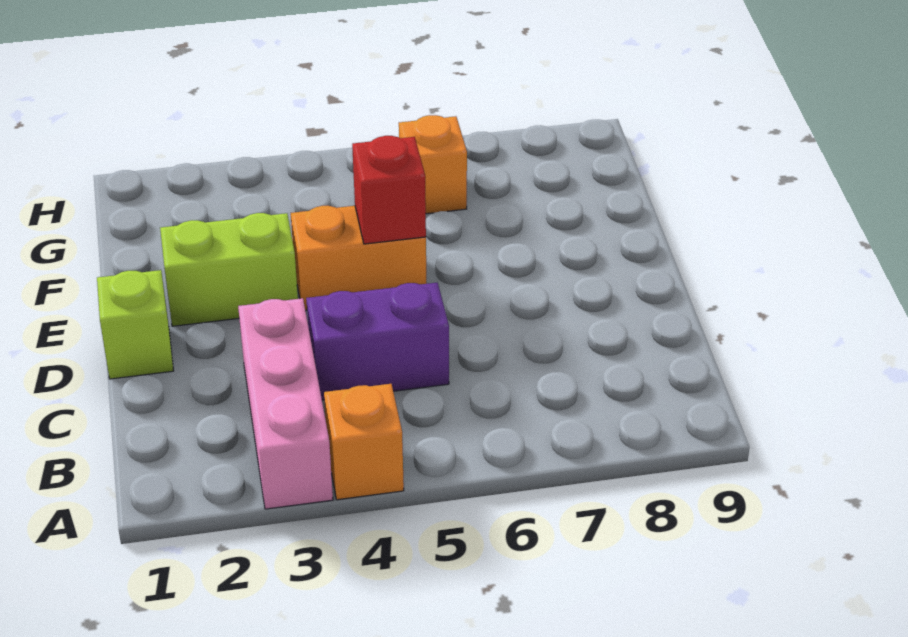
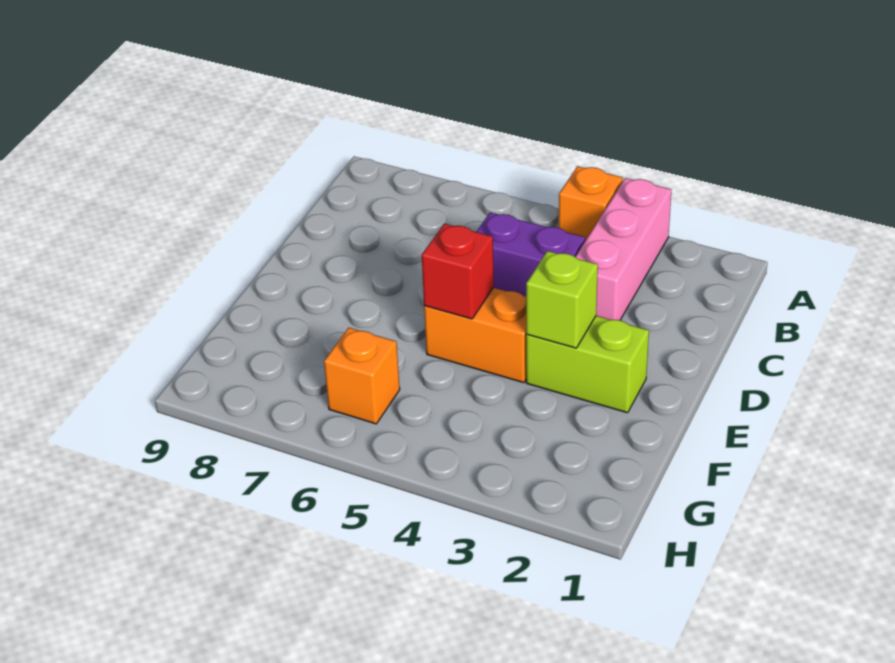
lime 1x1 brick [97,270,174,379] -> lime 1x1 brick moved to [526,251,598,348]

